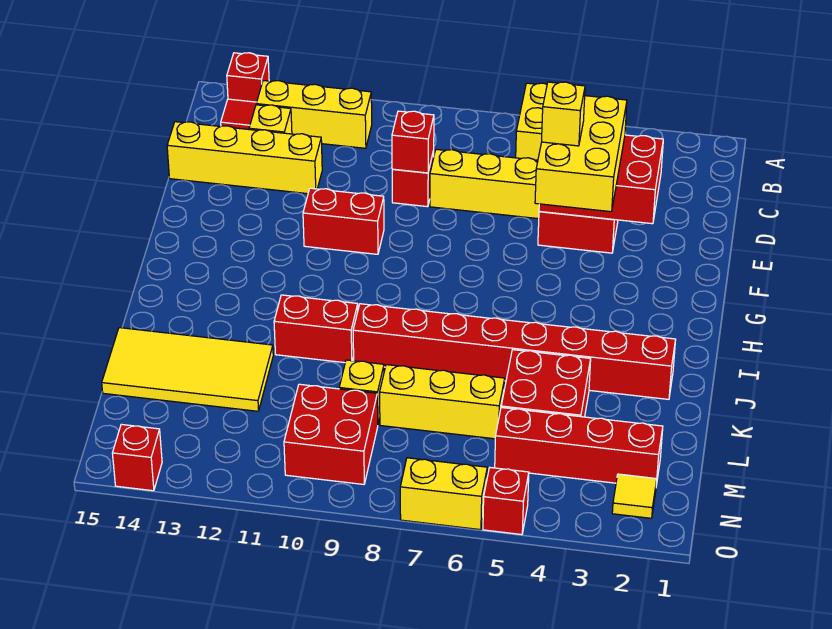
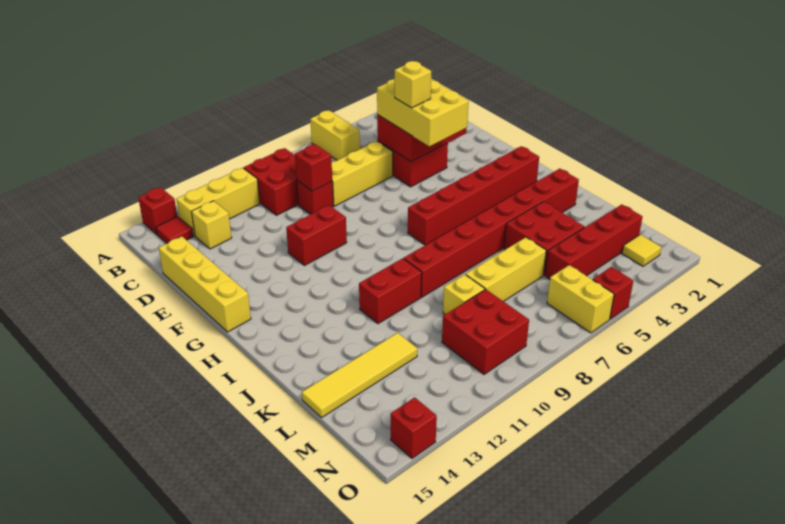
none -> red 2x2 brick [244,148,298,215]
yellow 1x4 brick [167,122,322,194] -> yellow 1x4 brick turned to [159,236,251,332]
none -> red 1x6 brick [408,146,539,245]
yellow 2x4 tile [102,328,273,411] -> yellow 1x4 tile [302,333,417,417]
yellow 1x2 brick [400,458,487,530] -> yellow 1x2 brick turned to [547,265,614,333]

